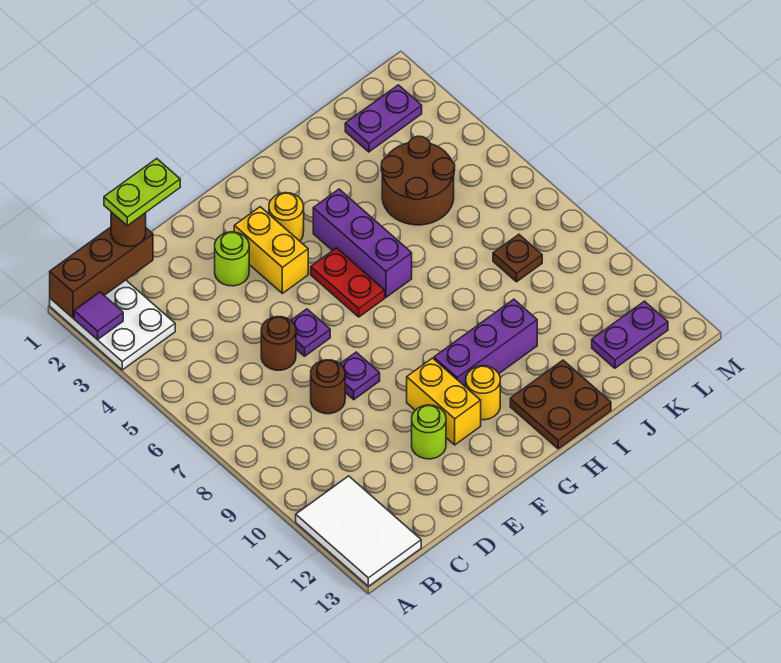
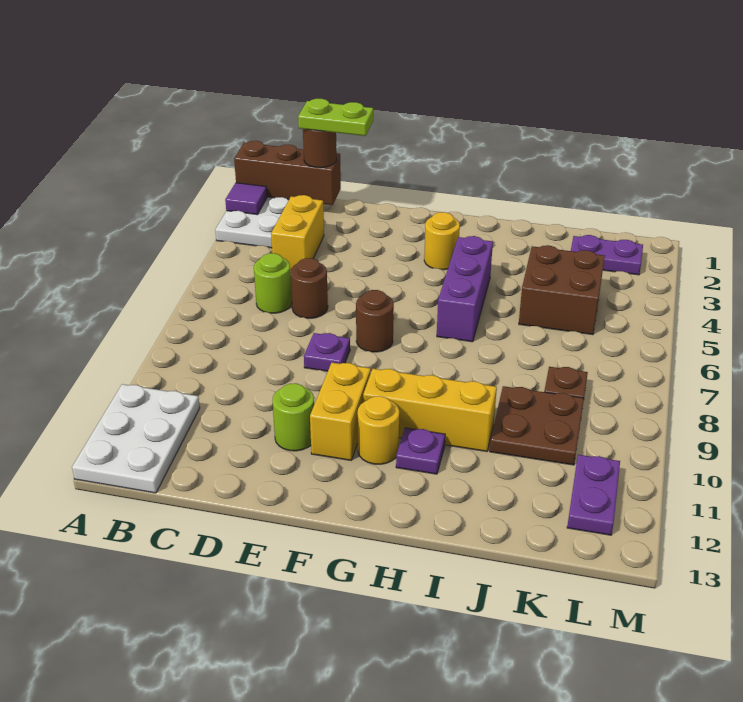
white 2x3 tile [296,476,421,586] -> white 2x3 plate [72,384,200,493]
brown 1x1 round brick [311,360,345,414] -> brown 1x1 round brick moved to [356,290,394,352]
lime 1x1 round brick [215,232,249,286] -> lime 1x1 round brick moved to [254,253,292,313]
purple 1x1 plate [291,309,330,356] -> purple 1x1 plate moved to [396,428,445,474]
yellow 1x2 brick [234,207,308,293] -> yellow 1x2 brick moved to [271,195,324,270]
red 1x2 plate [311,248,385,317] -> none
purple 1x3 brick [434,299,537,387] -> yellow 1x3 brick [363,369,497,451]
brown 2x2 plate [510,360,611,449] -> brown 2x2 plate moved to [490,386,584,465]
brown 2x2 round brick [381,136,455,225] -> brown 2x2 brick [519,245,605,335]
purple 1x2 plate [592,301,668,368] -> purple 1x2 plate turned to [567,455,620,535]

